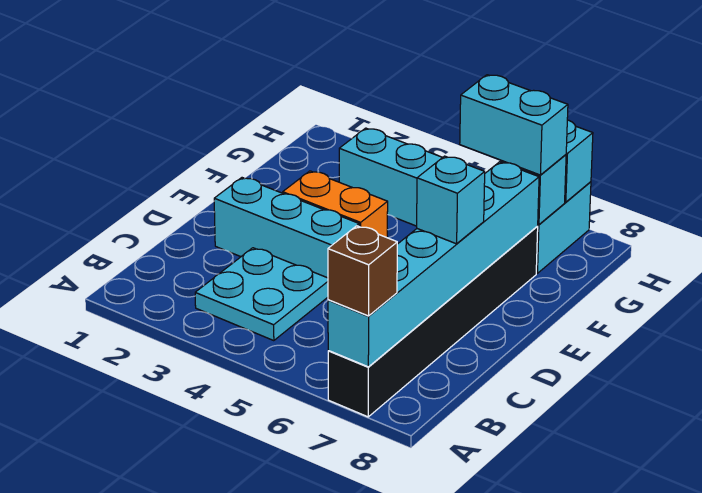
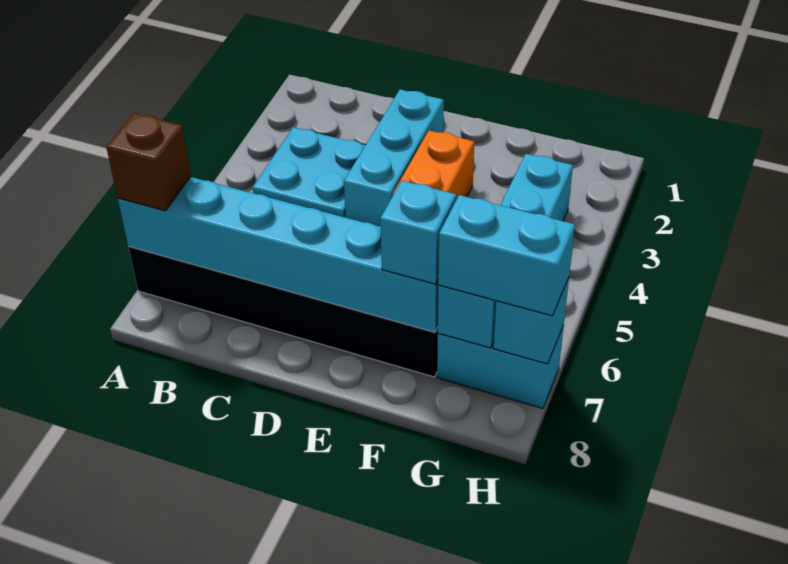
cyan 1x1 brick [417,156,485,244] -> cyan 1x1 brick moved to [380,181,456,284]
cyan 1x2 brick [460,75,568,175] -> cyan 1x2 brick turned to [438,195,575,316]

